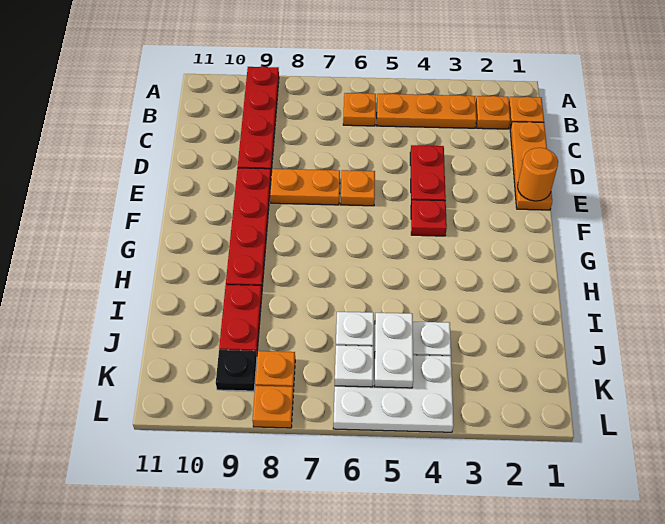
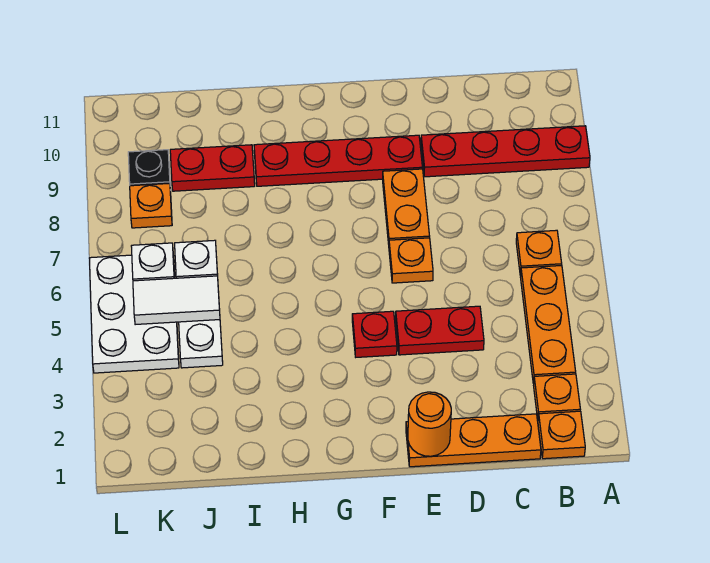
white 1x2 plate [374,313,413,388] -> white 1x2 tile [133,276,220,325]
orange 1x1 plate [252,386,293,428] -> none

